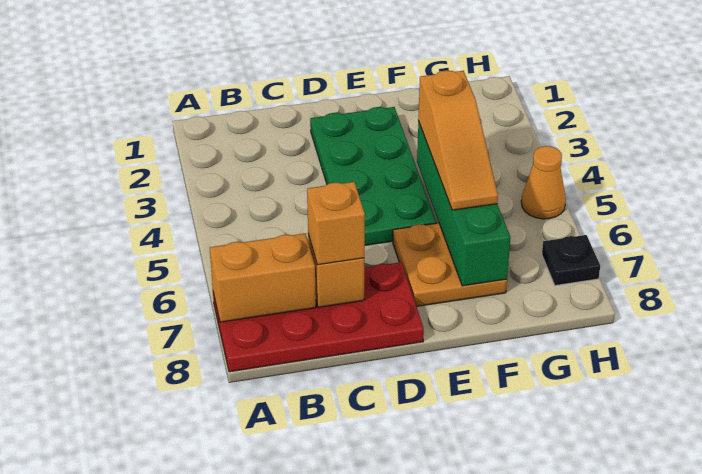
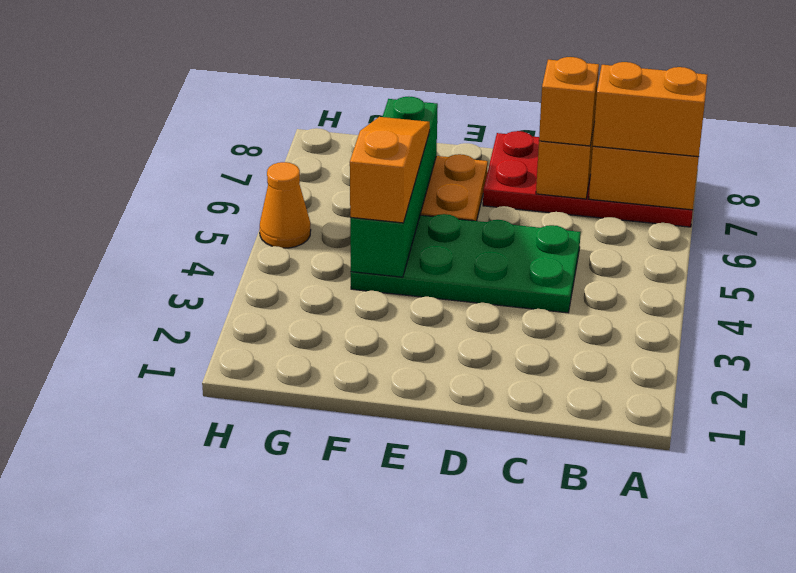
none -> orange 1x2 brick [593,62,708,157]
green 2x4 plate [310,107,436,245] -> green 2x4 plate turned to [351,214,581,313]
black 1x1 plate [542,235,600,286] -> none

